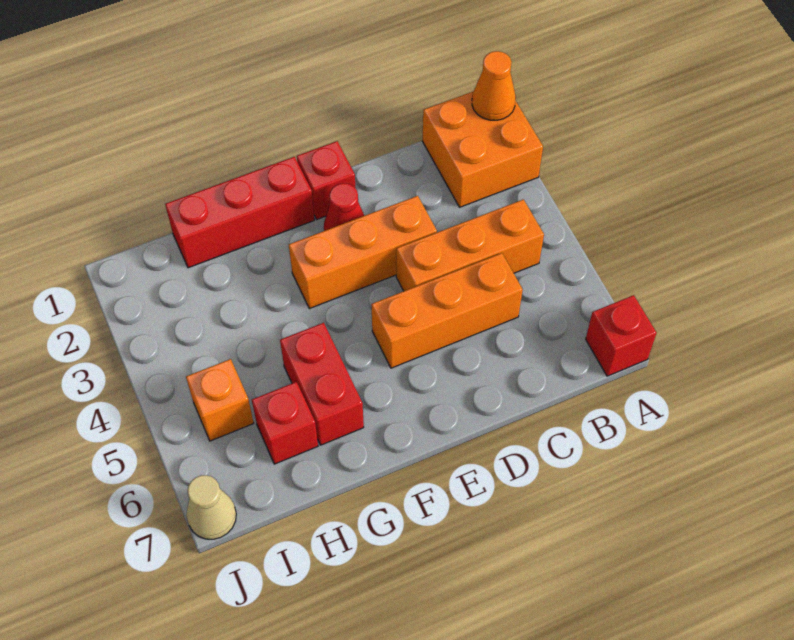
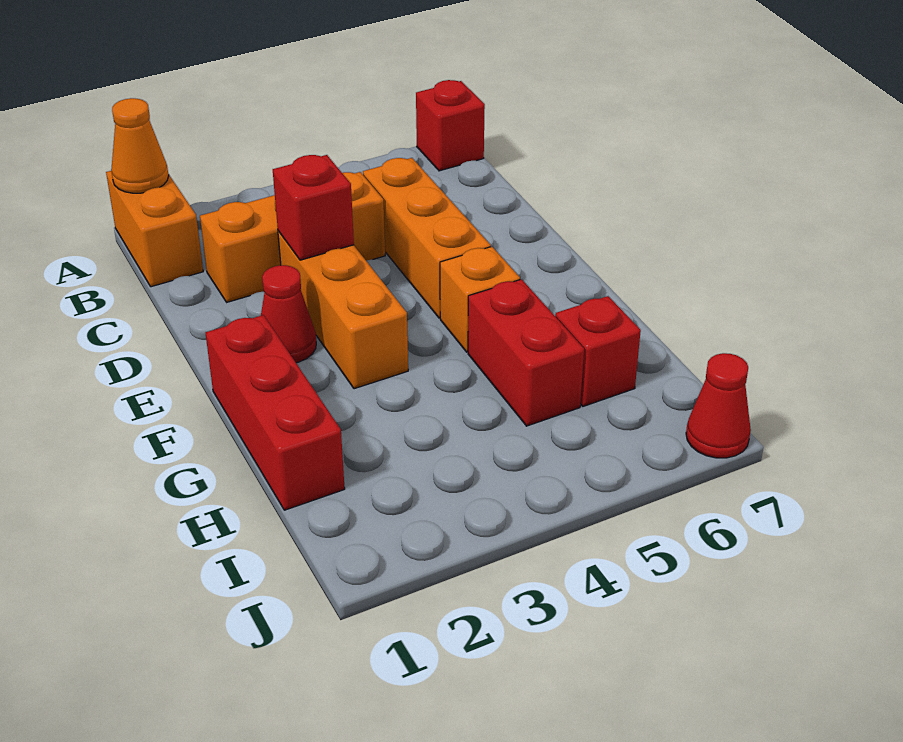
orange 2x2 brick [423,92,543,207] -> orange 1x2 brick [106,171,203,287]
orange 1x3 brick [396,199,544,291] -> orange 1x3 brick turned to [200,172,385,302]
red 1x1 brick [297,141,355,219] -> red 1x1 brick moved to [273,155,354,260]
red 1x2 brick [280,323,364,445] -> red 1x2 brick turned to [468,279,584,426]
orange 1x1 brick [186,359,254,441] -> orange 1x1 brick moved to [440,247,520,352]
tan 1x1 cone [186,475,236,539] -> red 1x1 cone [686,353,751,458]

